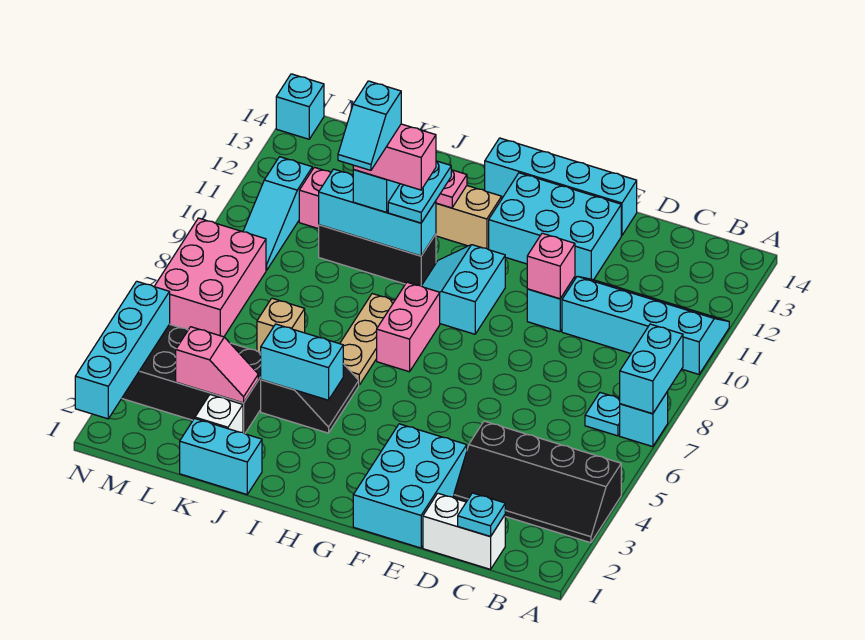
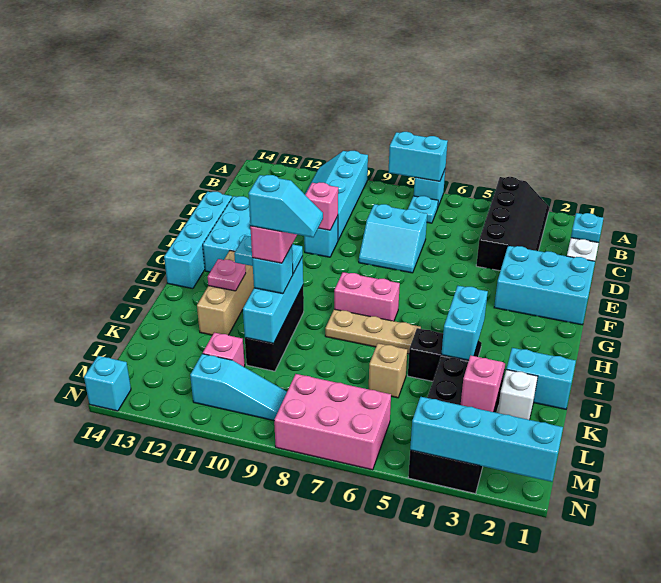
cyan 2x2 slope [422,245,505,334] -> cyan 2x2 slope moved to [359,204,427,273]
cyan 1x2 brick [180,418,262,494] -> cyan 1x2 brick turned to [506,348,576,409]

